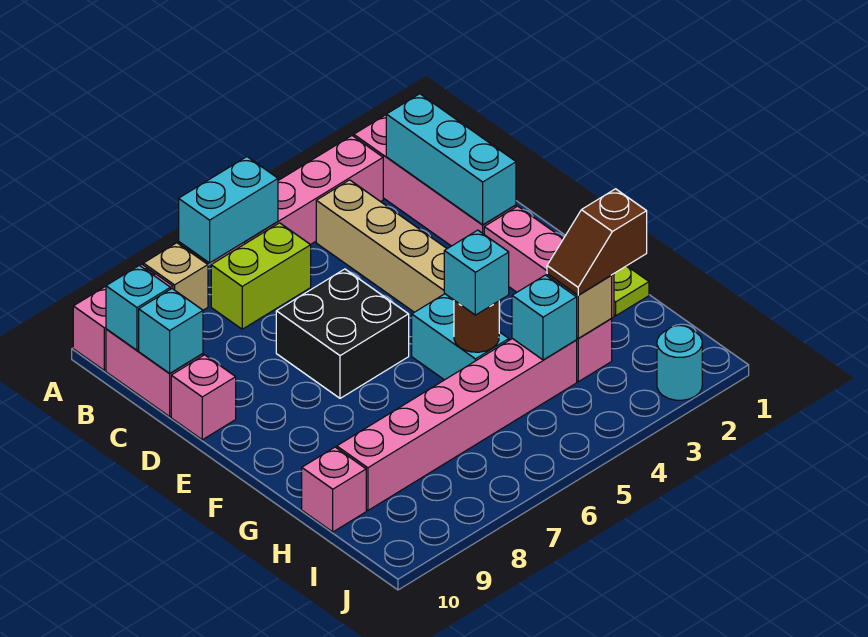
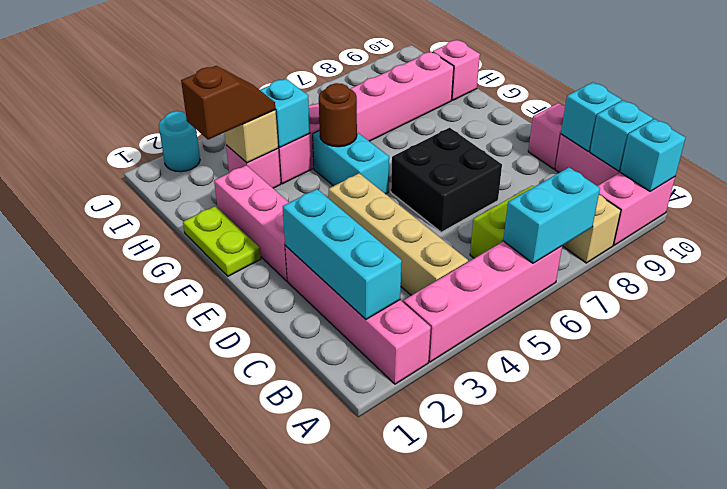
cyan 1x1 brick [444,230,509,315] -> cyan 1x1 brick moved to [620,119,685,191]

